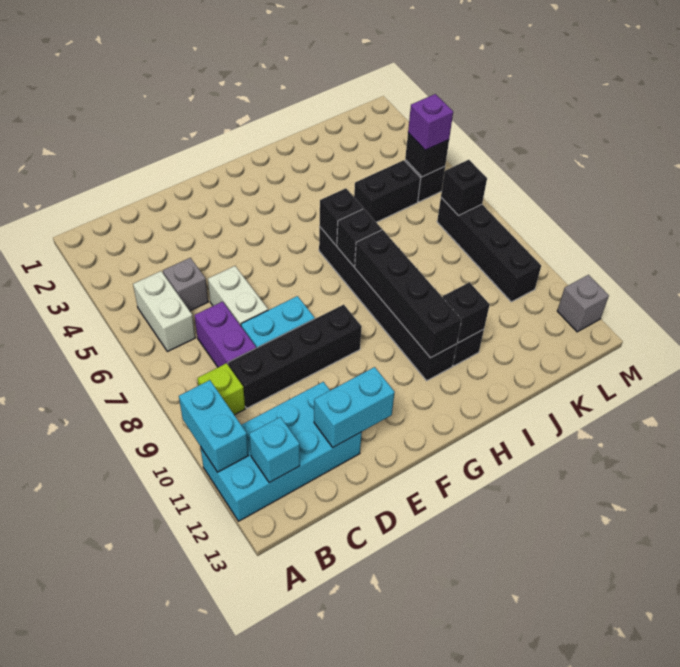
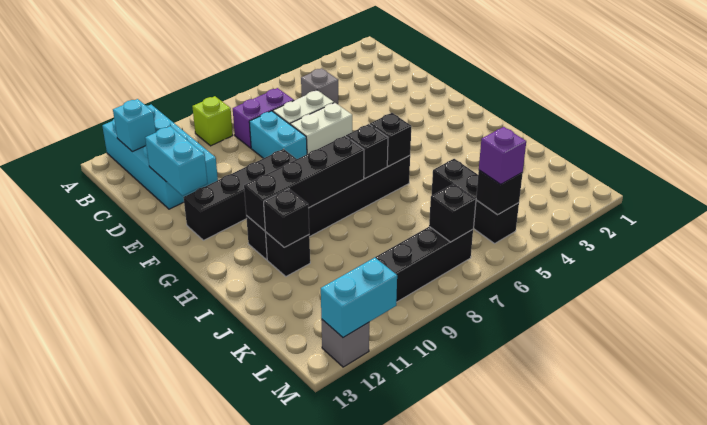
cyan 1x2 brick [179,380,248,472] -> cyan 1x2 brick moved to [321,257,397,338]
white 1x2 brick [133,271,195,352] -> white 1x2 brick moved to [290,103,352,154]
black 1x4 brick [228,305,362,408] -> black 1x4 brick turned to [183,149,296,240]

